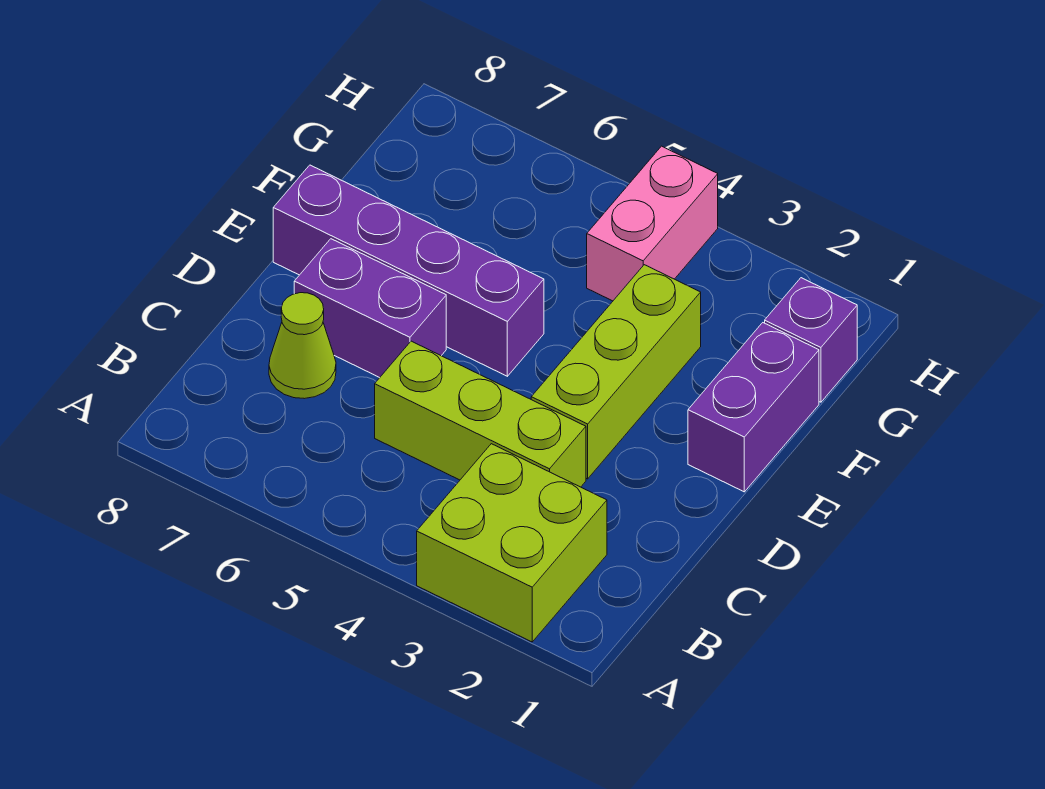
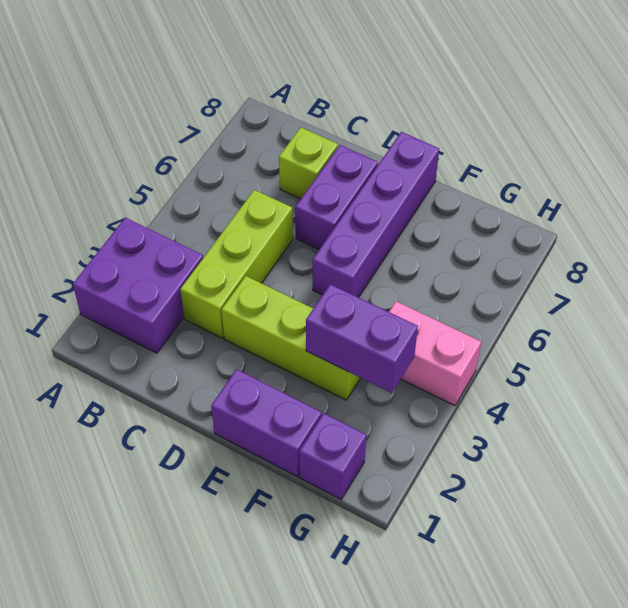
lime 2x2 brick [417,444,607,642] -> purple 2x2 brick [73,218,203,353]
lime 1x1 cone [269,293,336,399] -> lime 1x1 brick [279,128,338,199]
none -> purple 1x2 brick [306,284,418,393]

